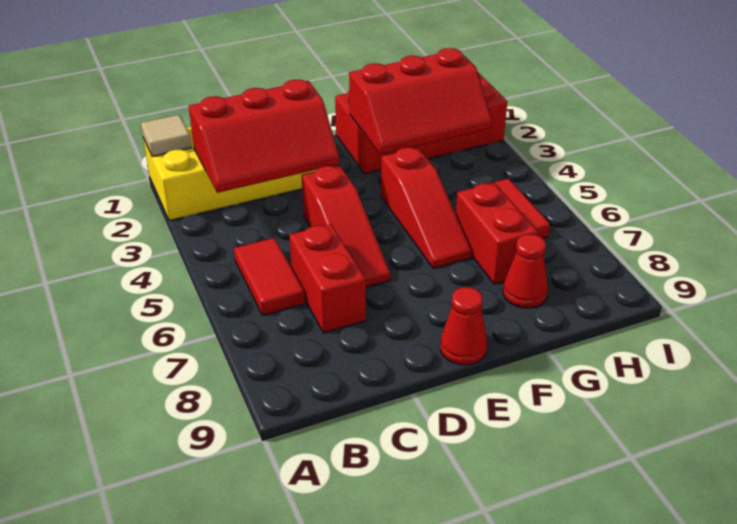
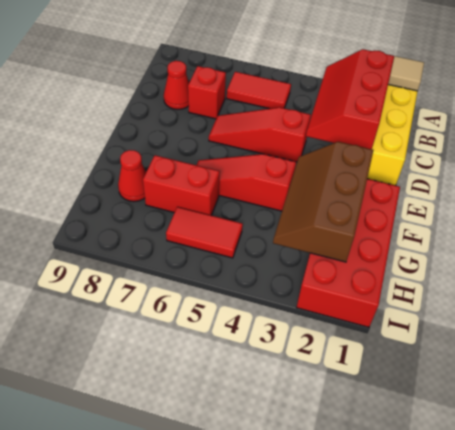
red 1x2 brick [289,224,366,333] -> red 1x1 brick [188,66,226,119]
red 1x1 cone [440,287,487,365] -> red 1x1 cone moved to [164,61,189,109]
red 2x3 slope [349,48,492,154] -> brown 2x3 slope [273,142,373,262]

